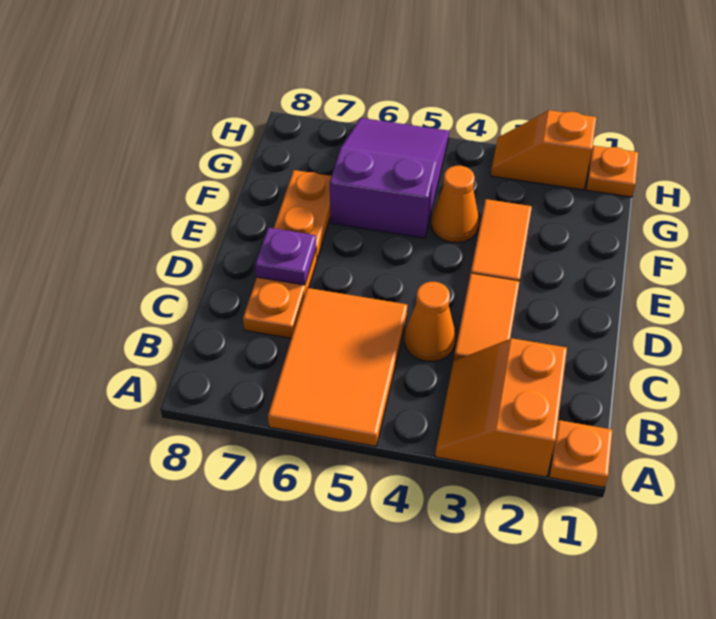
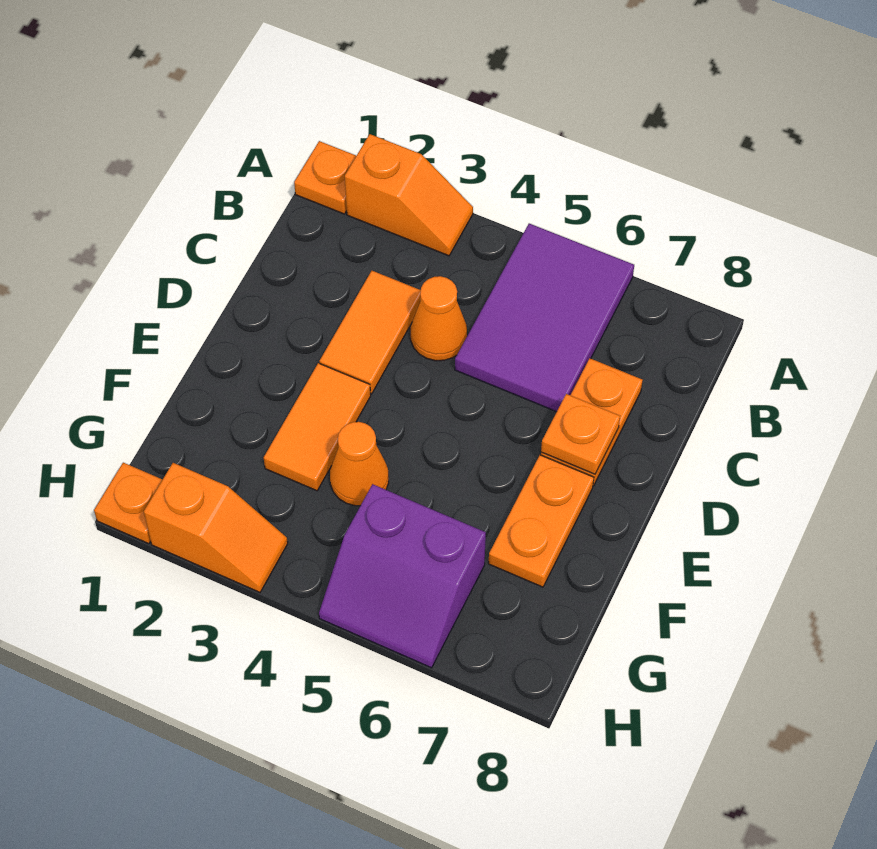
orange 2x2 slope [435,338,567,477] -> orange 1x2 slope [345,134,473,256]
orange 2x3 tile [268,288,407,446] -> purple 2x3 tile [455,224,634,412]
purple 1x1 plate [255,228,316,285] -> orange 1x1 plate [541,394,620,474]
purple 2x3 slope [330,118,449,238] -> purple 2x2 slope [319,484,486,668]

